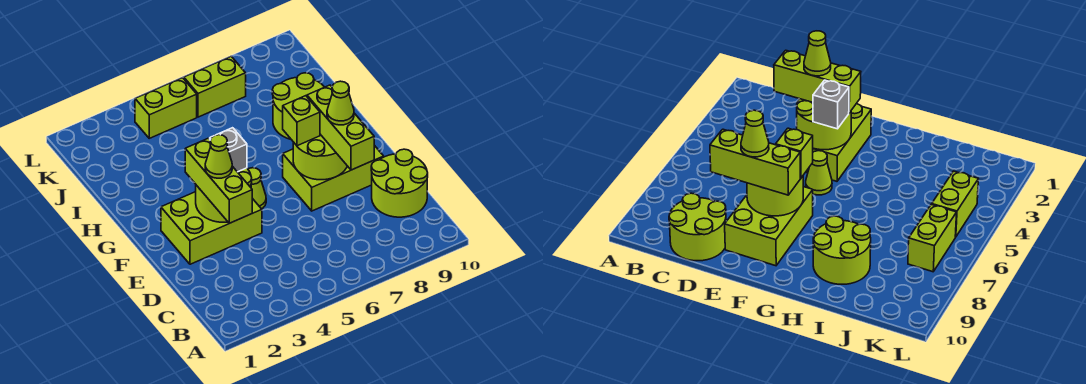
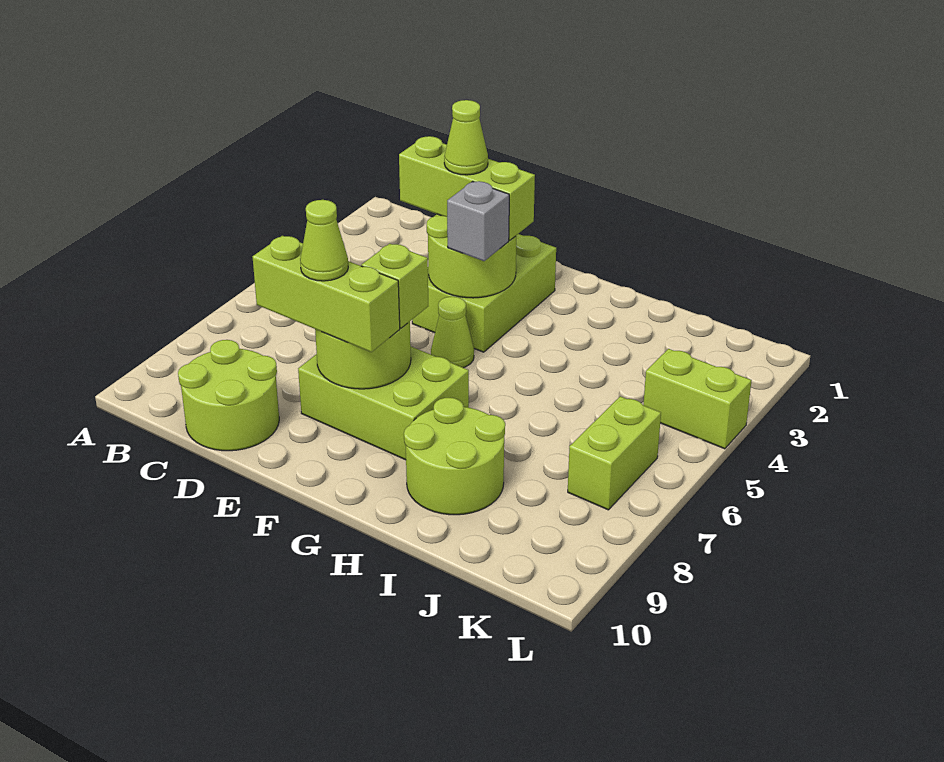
lime 2x3 brick [283,145,384,211] -> lime 2x3 brick turned to [298,347,469,460]
lime 1x2 brick [135,78,197,138] -> lime 1x2 brick turned to [643,349,752,449]

